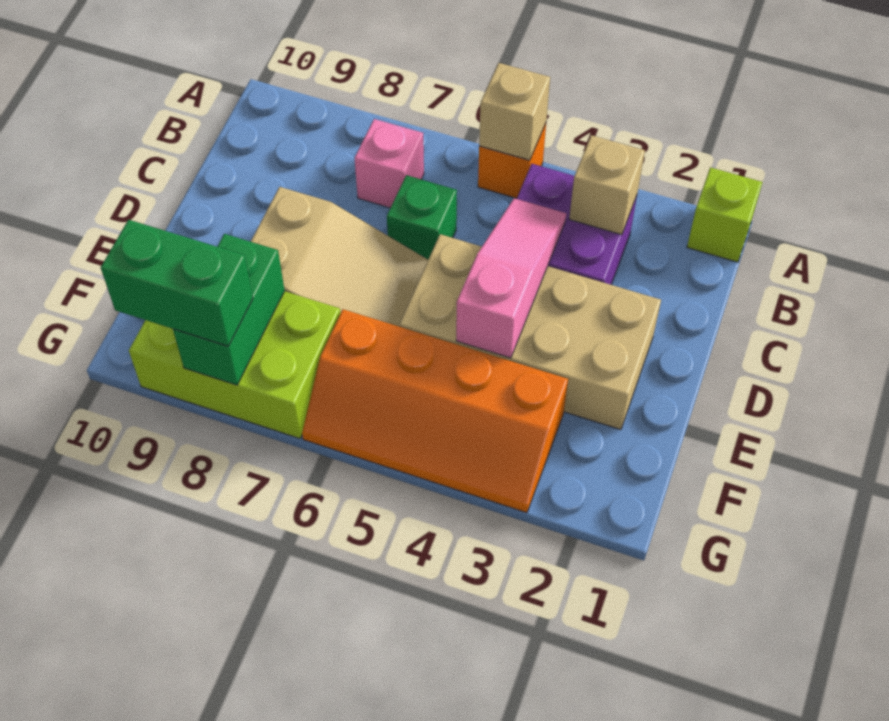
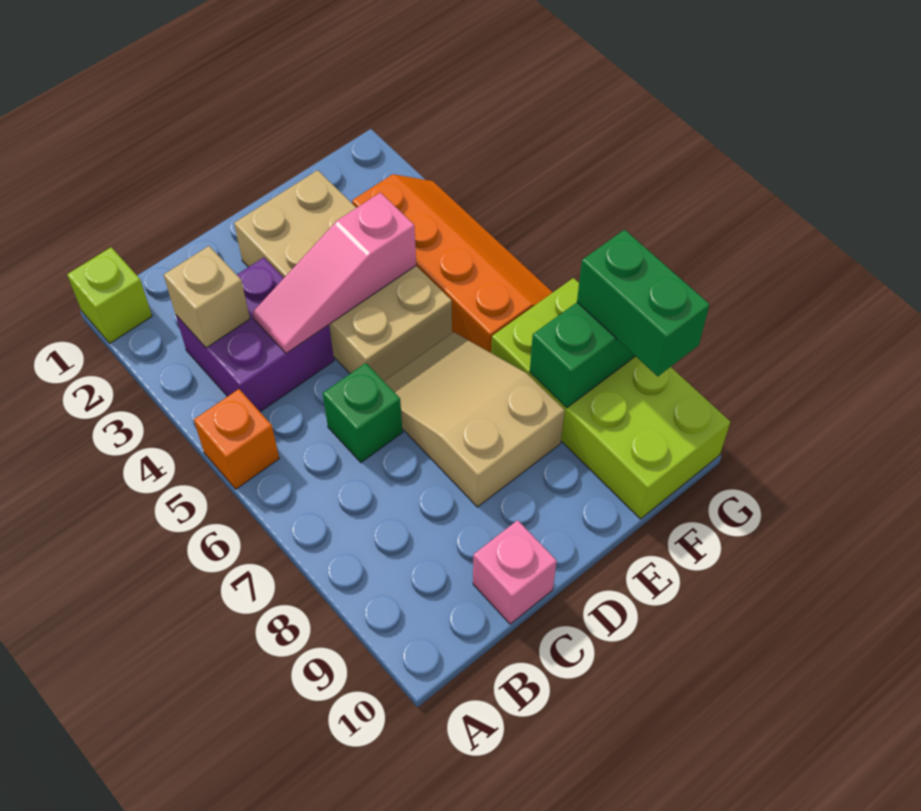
tan 1x1 brick [479,63,550,160] -> none
pink 1x1 brick [355,119,424,208] -> pink 1x1 brick moved to [473,520,557,624]
lime 2x3 brick [129,291,340,439] -> lime 2x4 brick [491,278,730,519]

